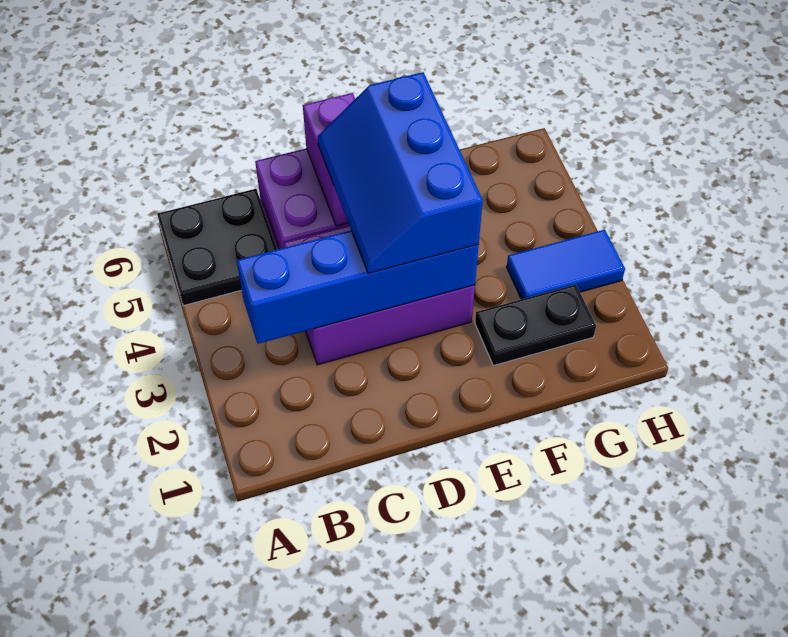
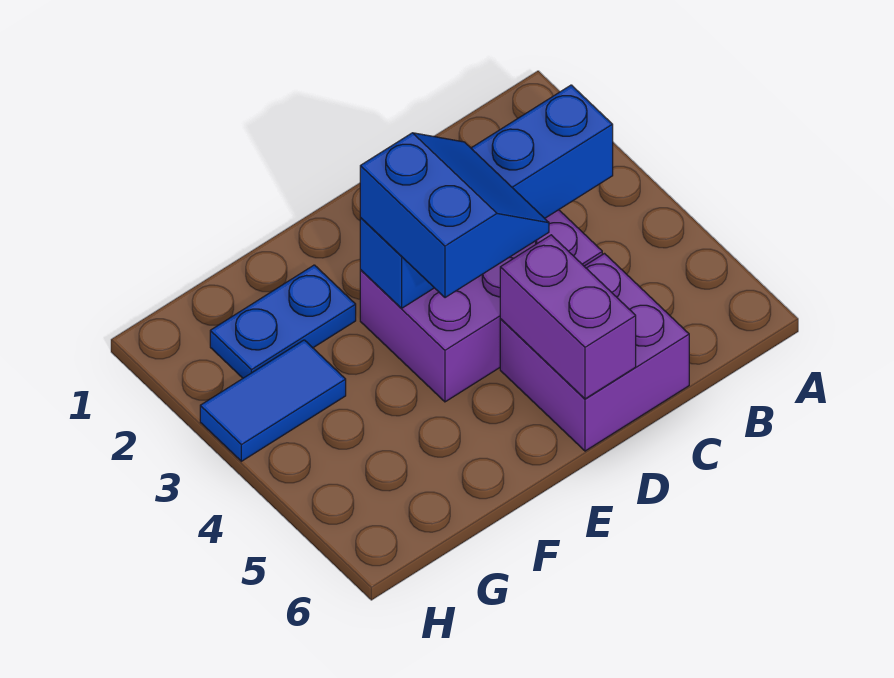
black 2x2 plate [157,189,277,306] -> none
blue 2x3 slope [317,72,483,273] -> blue 2x2 slope [360,133,549,298]
black 1x2 plate [475,284,596,366] -> blue 1x2 plate [210,265,356,378]

